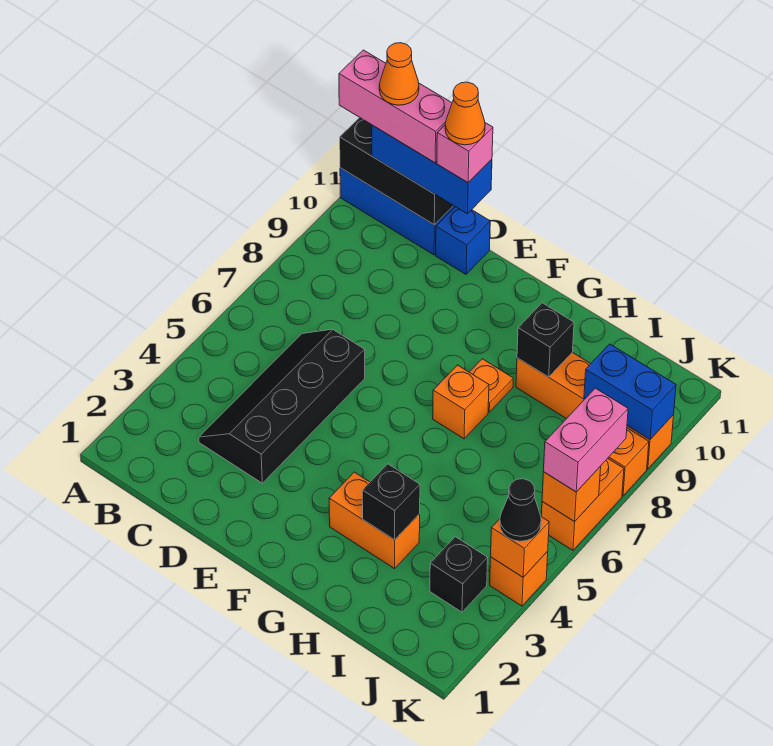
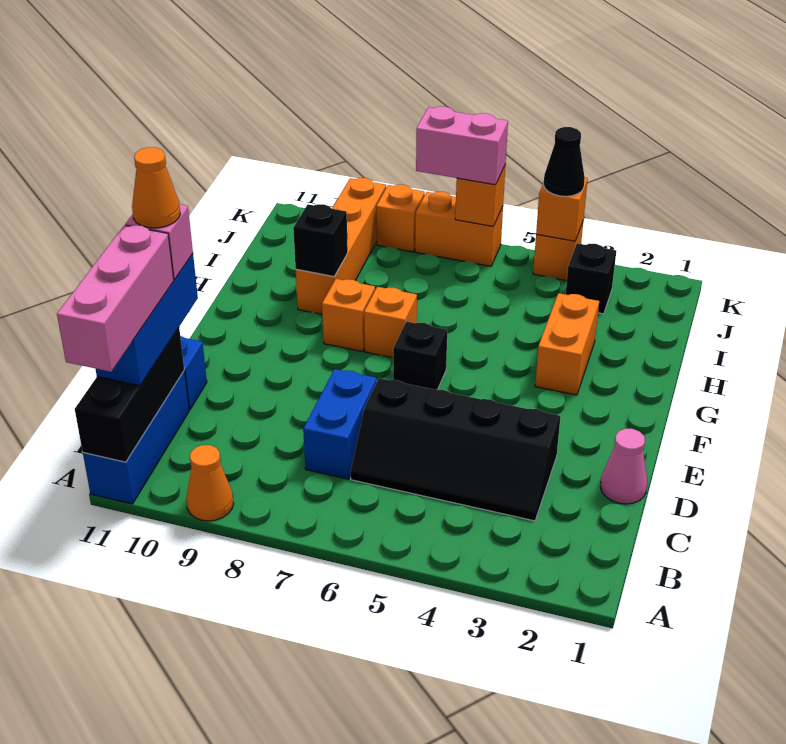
orange 1x1 cone [379,43,419,105] -> orange 1x1 cone moved to [186,445,234,521]
none -> pink 1x1 cone [600,429,647,504]
orange 1x1 plate [470,359,513,412] -> orange 1x1 brick [322,279,375,352]
black 1x1 brick [362,464,420,540] -> black 1x1 brick moved to [393,321,447,390]
blue 1x2 brick [584,344,676,439] -> blue 1x2 brick moved to [303,369,377,479]

